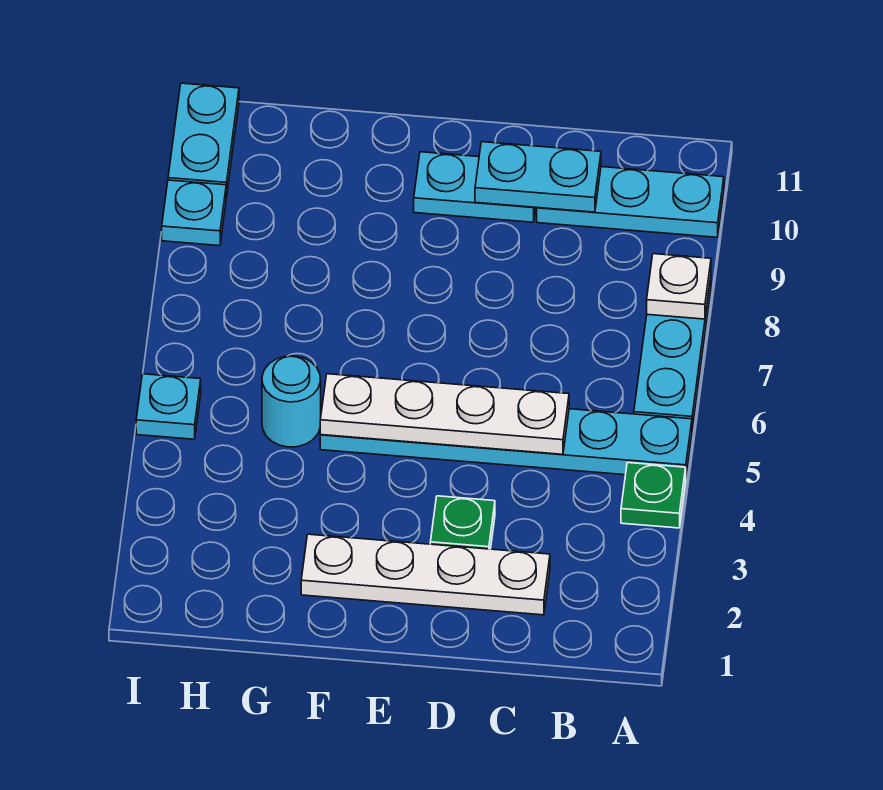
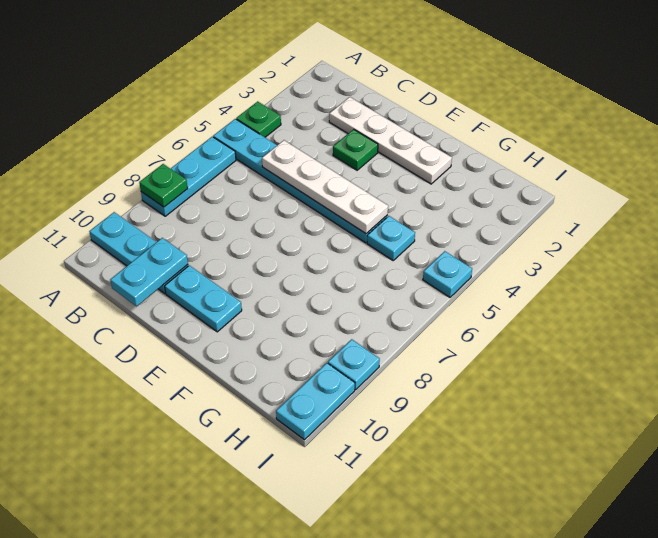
white 1x1 plate [647,254,711,319] -> green 1x1 plate [139,164,188,207]
cyan 1x2 plate [475,142,601,212] -> cyan 1x2 plate turned to [111,238,188,306]
cyan 1x1 round brick [262,356,321,447] -> cyan 1x1 plate [367,216,415,260]

